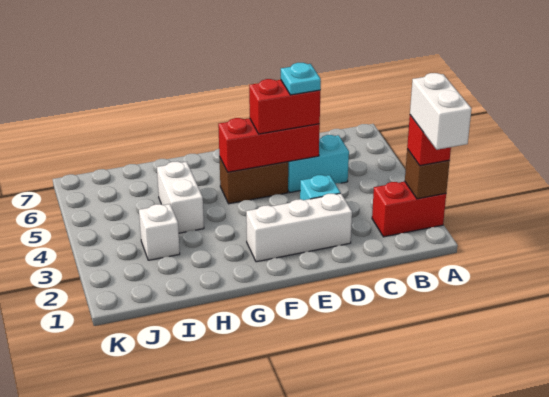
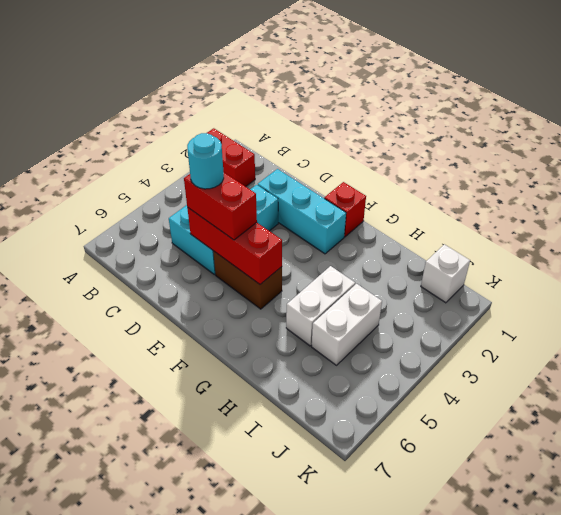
white 1x2 brick [410,73,472,150] -> white 1x2 brick moved to [312,284,382,365]
brown 1x1 brick [405,149,450,199] -> none
red 1x1 brick [407,115,451,166] -> red 1x1 brick moved to [324,182,366,237]
white 1x3 brick [246,193,352,262] -> cyan 1x3 brick [258,169,346,254]
cyan 1x1 plate [281,63,321,95] -> cyan 1x1 round brick [187,133,224,189]
white 1x1 brick [139,204,180,260] -> white 1x1 brick moved to [421,244,470,303]

